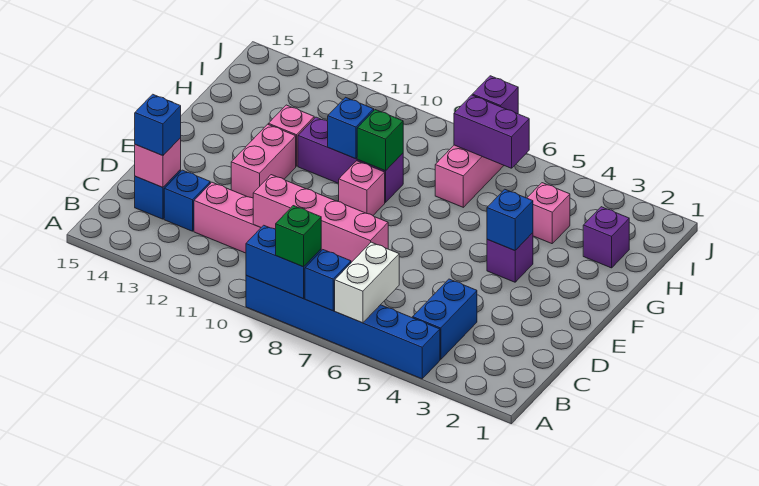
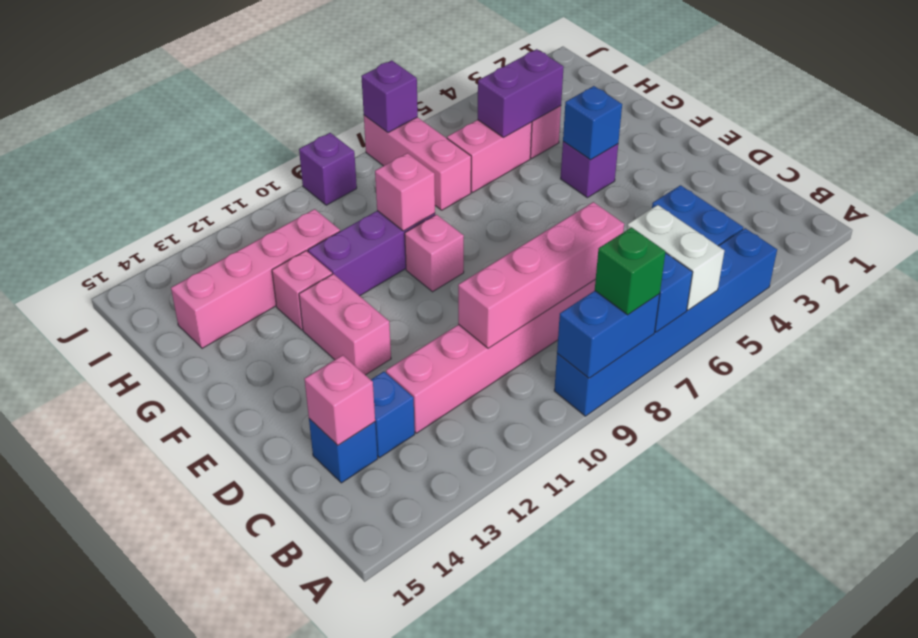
blue 1x1 brick [135,94,181,156] -> none
green 1x1 brick [357,110,403,171] -> pink 1x1 brick [375,153,435,231]
blue 1x1 brick [328,97,374,159] -> none
purple 1x1 brick [583,207,629,268] -> purple 1x1 brick moved to [299,133,357,205]
none -> pink 1x2 brick [447,120,532,193]
none -> pink 1x4 brick [171,209,340,348]
purple 1x2 brick [454,95,529,168] -> purple 1x2 brick moved to [478,49,564,137]

